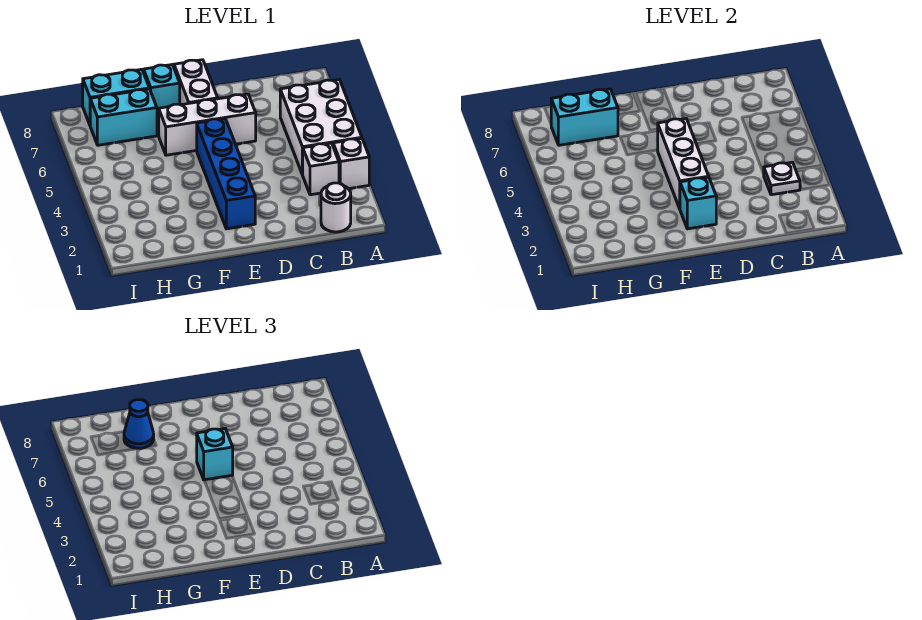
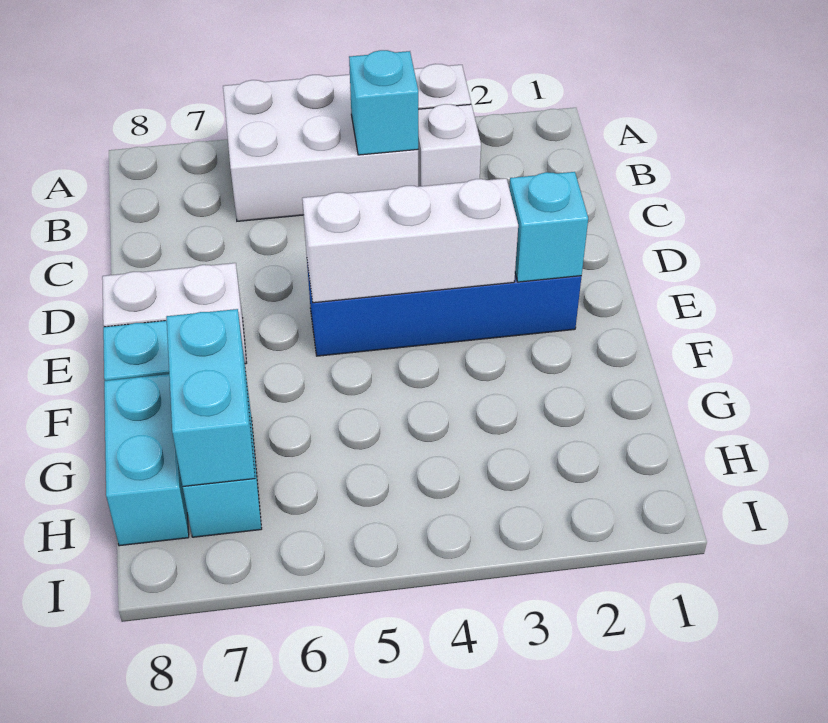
white 1x1 round brick [321,183,351,232] -> none
white 1x1 plate [763,162,800,195] -> none
white 1x3 brick [159,94,256,155] -> none
cyan 1x1 brick [197,429,233,480] -> cyan 1x1 brick moved to [349,50,418,155]
blue 1x1 cone [124,400,154,448] -> none

